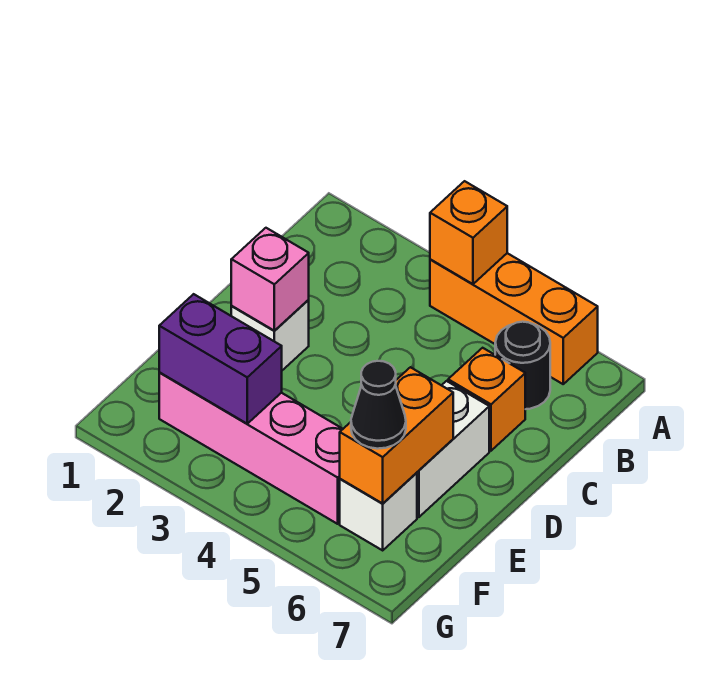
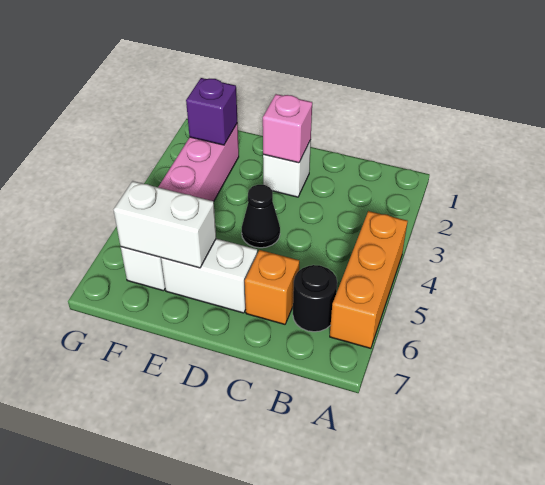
orange 1x1 brick [430,181,507,284] -> none
orange 1x2 brick [340,367,453,503] -> white 1x2 brick [114,181,216,268]
purple 1x2 brick [159,294,282,424] -> purple 1x1 brick [186,78,237,145]
black 1x1 cone [351,361,406,449] -> black 1x1 cone moved to [242,185,280,248]

